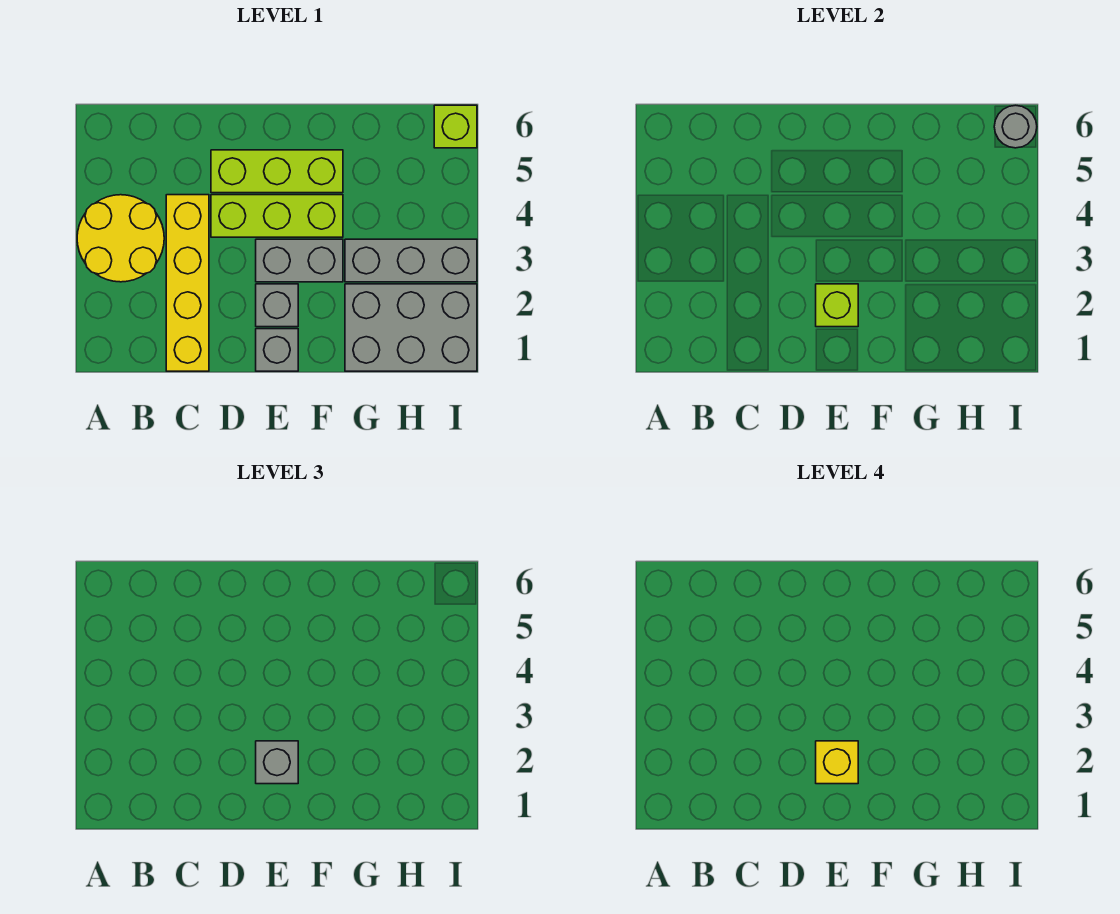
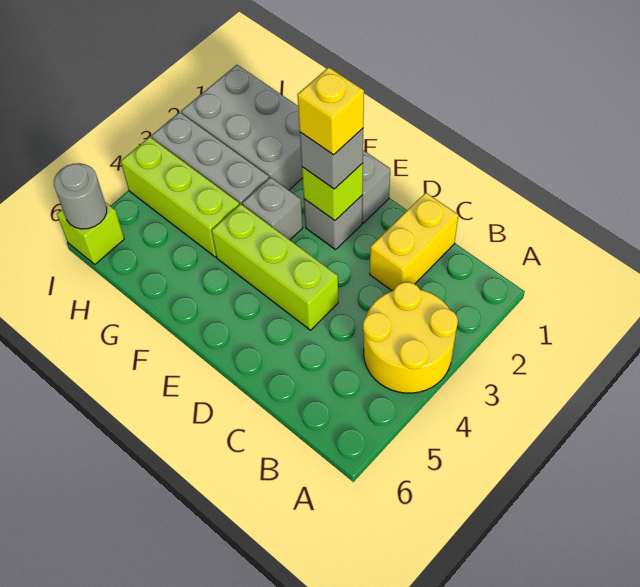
yellow 1x4 brick [166,195,209,371] -> yellow 1x2 brick [370,193,458,291]
lime 1x3 brick [211,150,343,193] -> lime 1x3 brick moved to [121,137,239,257]
grey 1x2 brick [256,239,343,282] -> grey 1x1 brick [242,177,303,240]

